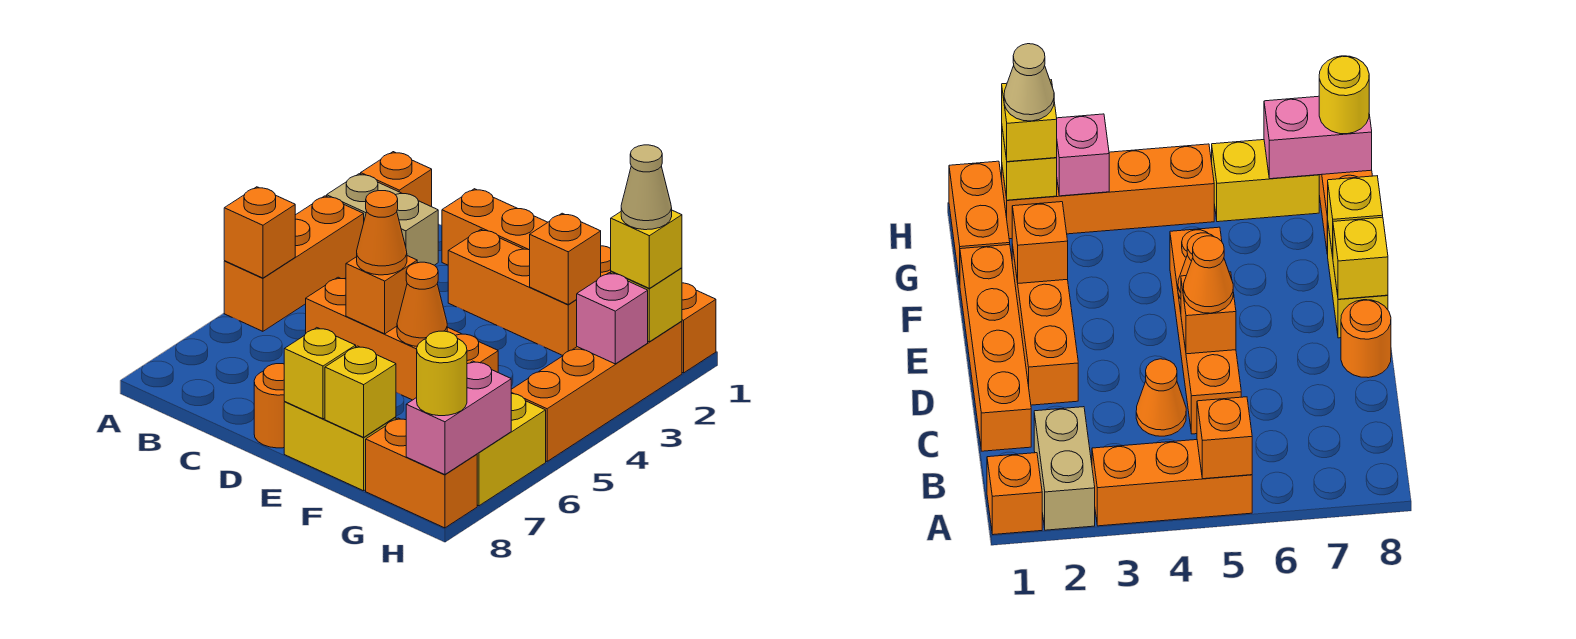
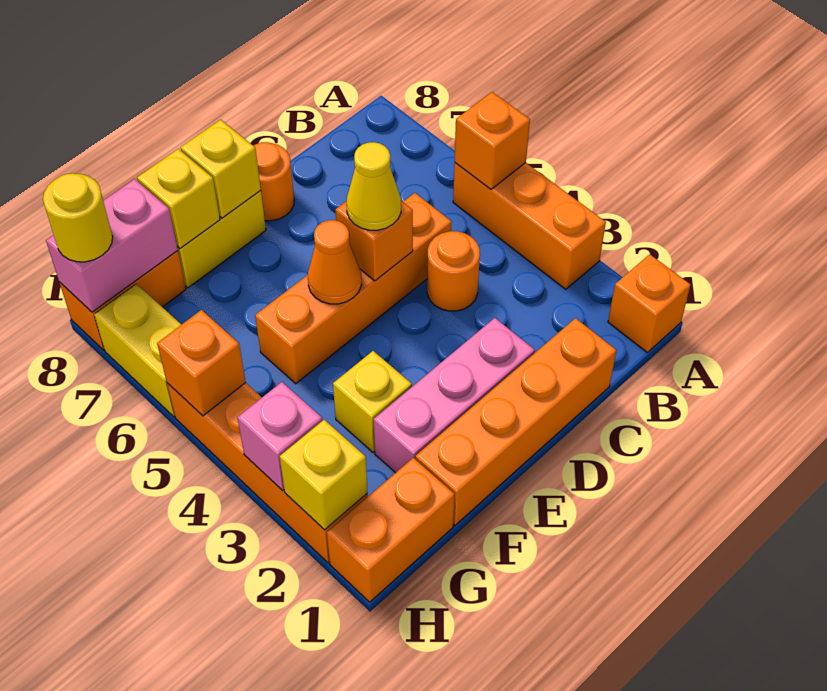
tan 1x2 brick [327,174,438,265] -> none
orange 1x1 cone [1136,359,1186,436] -> orange 1x1 round brick [427,231,480,311]
orange 1x3 brick [448,230,577,355] -> pink 1x3 brick [374,318,535,473]
orange 1x1 cone [357,191,407,275] -> yellow 1x1 cone [347,142,401,230]
orange 1x1 brick [530,213,601,304] -> orange 1x1 brick moved to [157,310,246,416]
yellow 1x1 brick [611,210,682,288] -> yellow 1x1 brick moved to [333,351,412,452]
tan 1x1 cone [621,145,672,230] -> none
pink 1x2 brick [406,361,511,475] -> pink 1x2 brick turned to [46,179,178,312]

